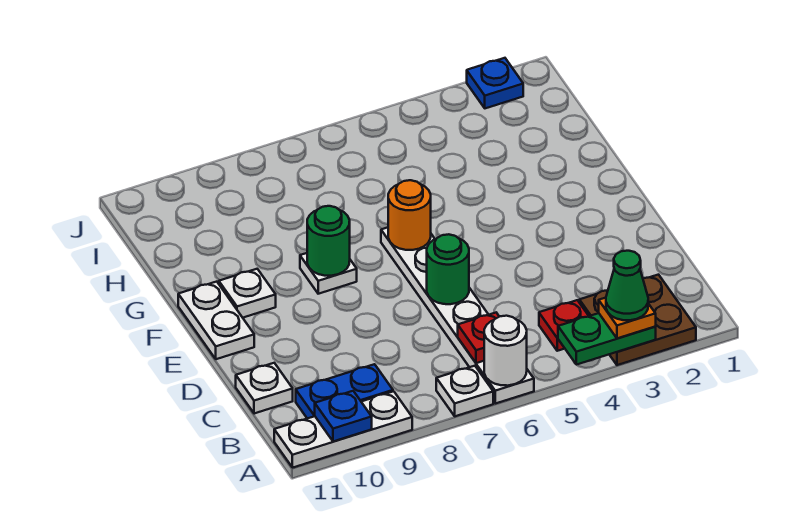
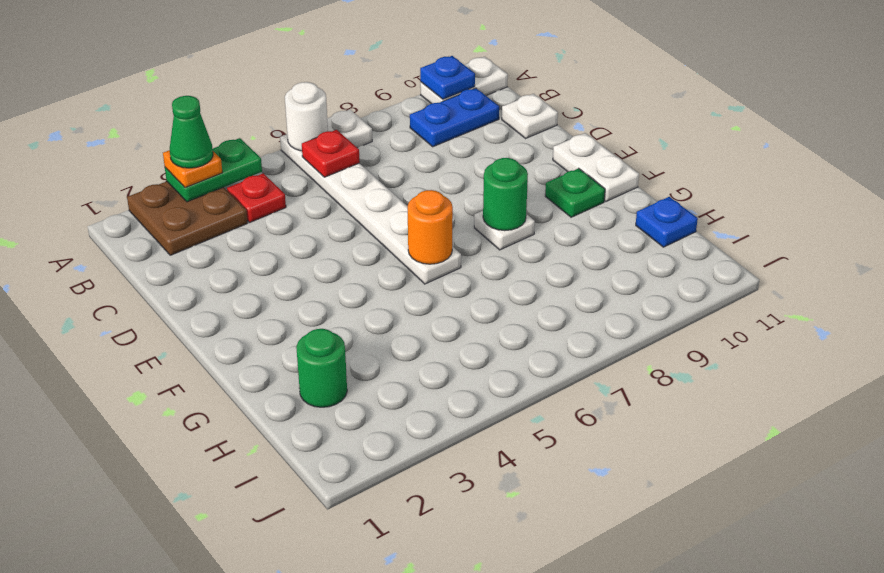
white 1x3 plate [274,391,412,468] -> white 1x2 plate [420,57,508,104]
green 1x1 round brick [427,234,469,304] -> green 1x1 round brick moved to [296,329,347,407]
white 1x1 plate [219,269,276,318] -> green 1x1 plate [545,168,605,217]
blue 1x1 plate [467,58,523,108] -> blue 1x1 plate moved to [636,197,698,247]

